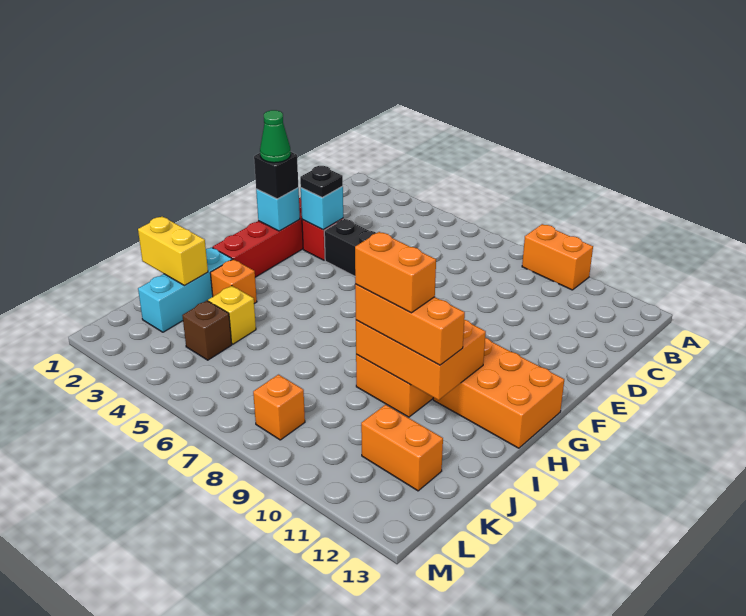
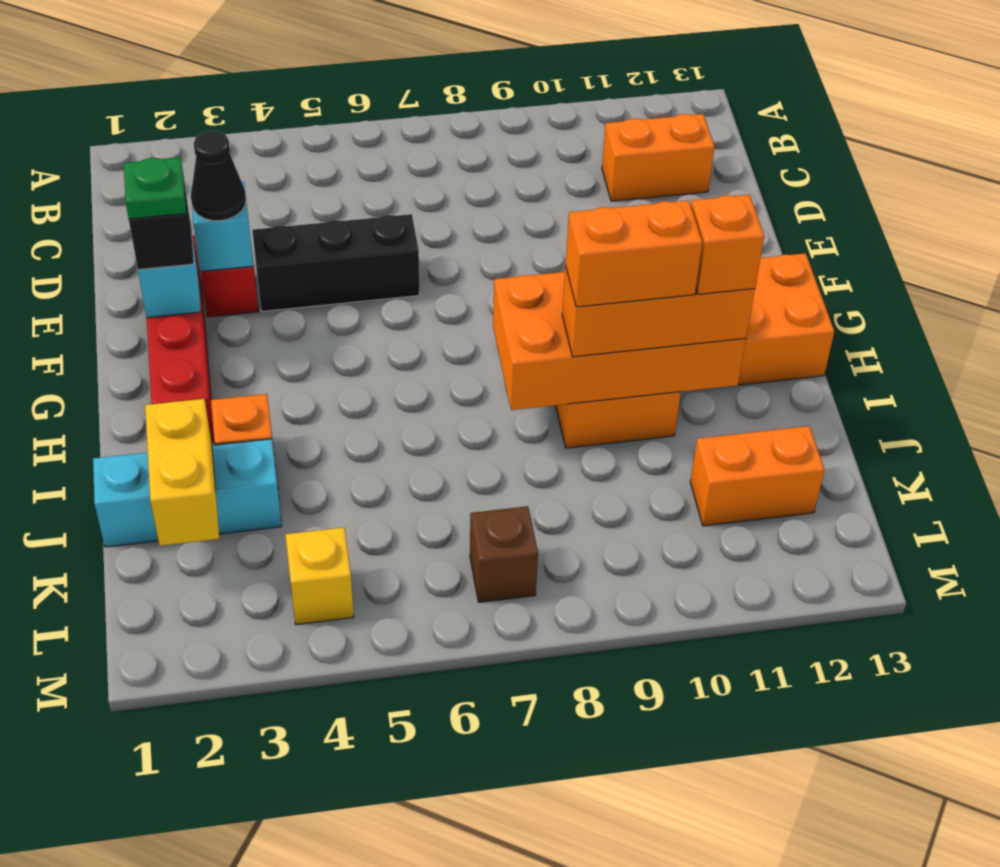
orange 1x2 brick [522,224,593,290] -> orange 1x2 brick moved to [602,114,715,201]
black 1x1 plate [300,166,343,198] -> black 1x1 cone [191,131,246,221]
green 1x1 cone [260,110,291,163] -> green 1x1 plate [124,158,186,219]
orange 2x3 brick [356,320,486,400] -> orange 2x4 brick [493,272,746,410]
cyan 1x3 brick [138,247,232,332] -> cyan 1x3 brick turned to [93,439,282,547]
yellow 1x2 brick [138,217,208,286] -> yellow 1x2 brick turned to [145,399,219,546]
yellow 1x1 brick [208,286,256,344] -> yellow 1x1 brick moved to [285,528,354,624]
brown 1x1 brick [182,301,232,360] -> brown 1x1 brick moved to [470,506,538,602]
orange 1x1 brick [253,375,305,440] -> orange 1x1 brick moved to [691,195,764,294]

